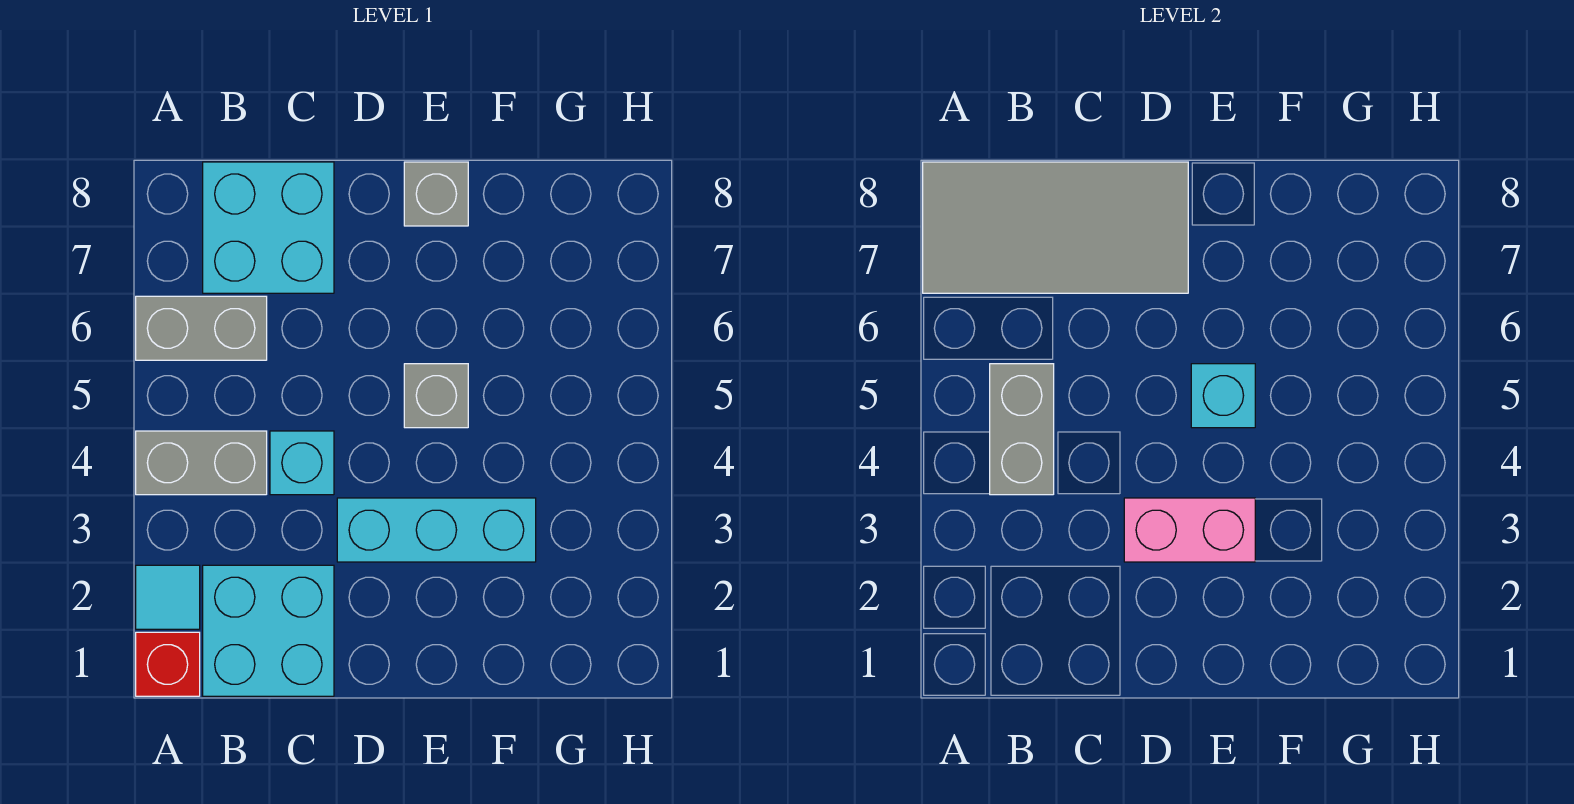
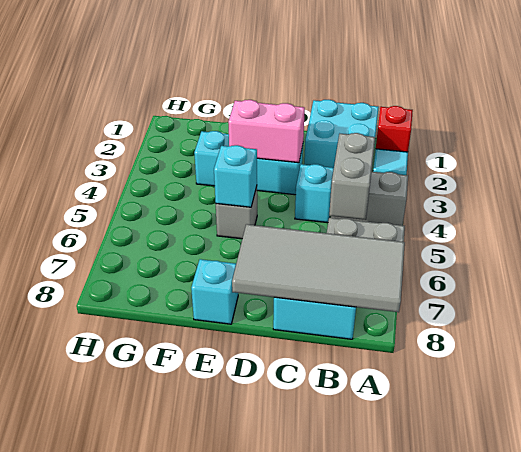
grey 1x1 brick [404,162,468,226] -> cyan 1x1 brick [191,259,238,324]

